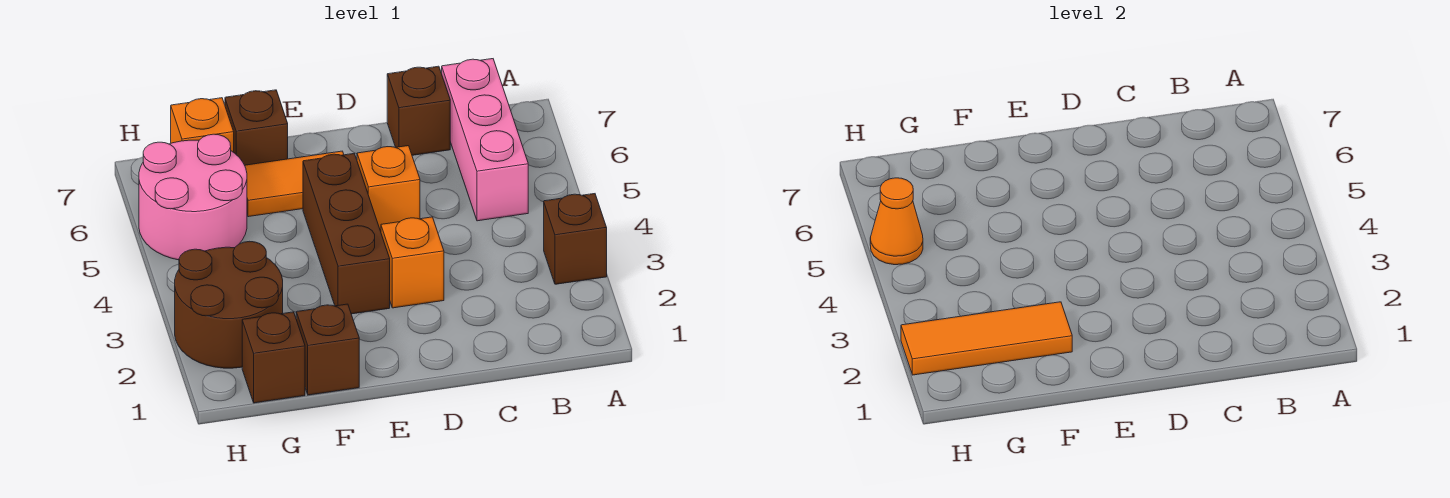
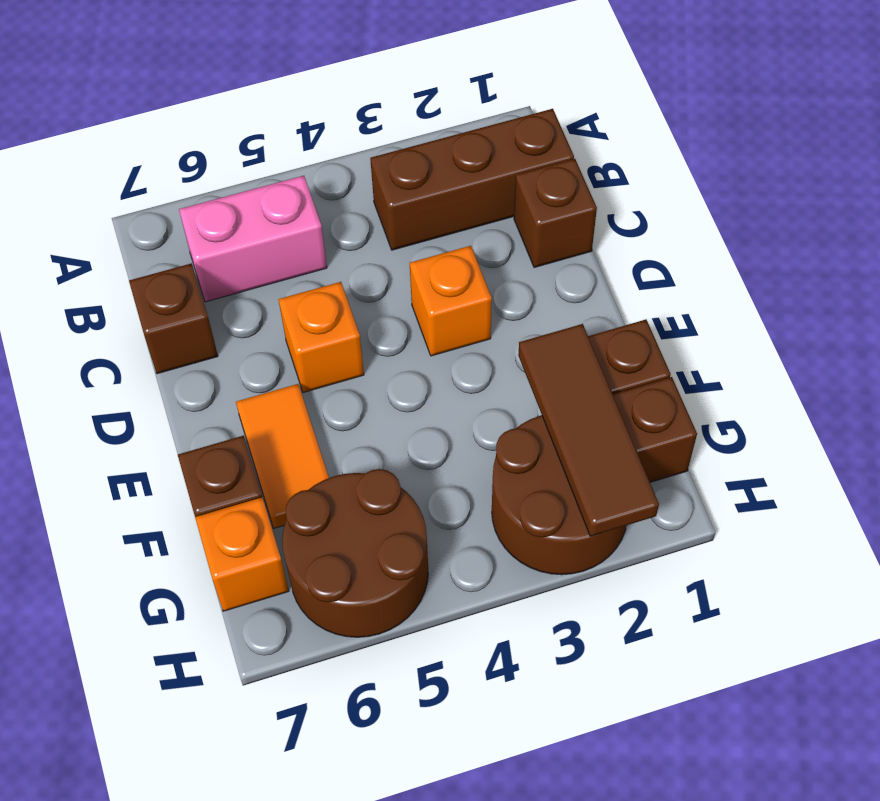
brown 1x1 brick [544,194,607,284] -> brown 1x1 brick moved to [514,159,597,268]
pink 1x3 brick [442,59,528,221] -> pink 1x2 brick [179,176,327,302]
brown 1x3 brick [303,153,390,314] -> brown 1x3 brick moved to [370,109,574,250]
orange 1x3 tile [901,302,1072,375] -> brown 1x3 tile [518,324,659,536]
pink 2x2 round brick [139,134,247,260] -> brown 2x2 round brick [282,469,428,637]
orange 1x1 cone [870,178,923,265] -> none

